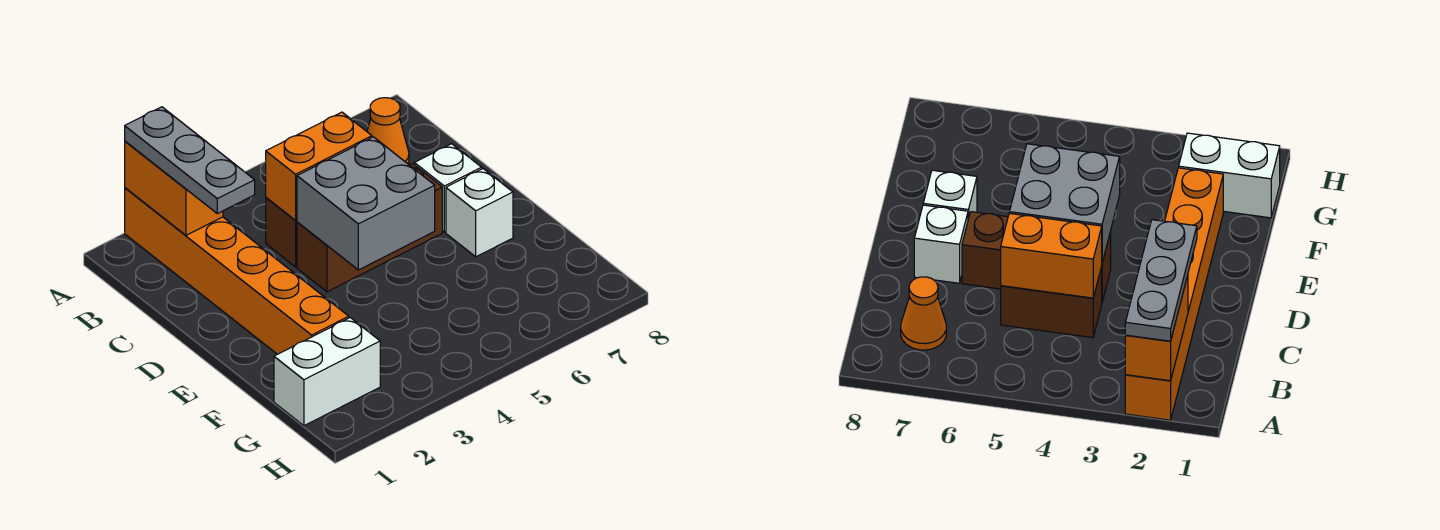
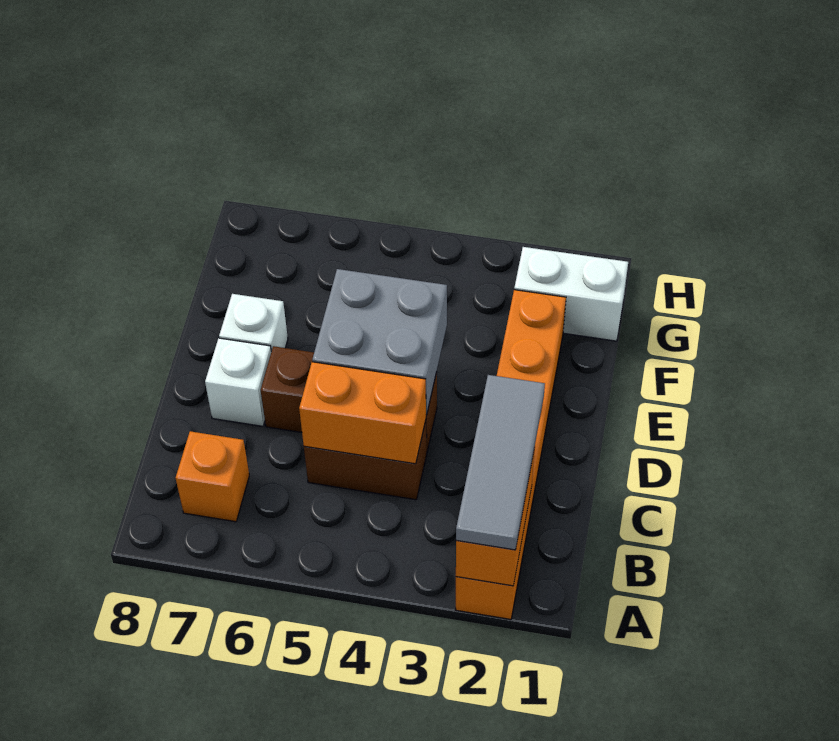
grey 1x3 plate [125,107,255,214] -> grey 1x3 tile [456,375,545,550]
orange 1x1 cone [367,98,409,164] -> orange 1x1 brick [176,431,249,522]

